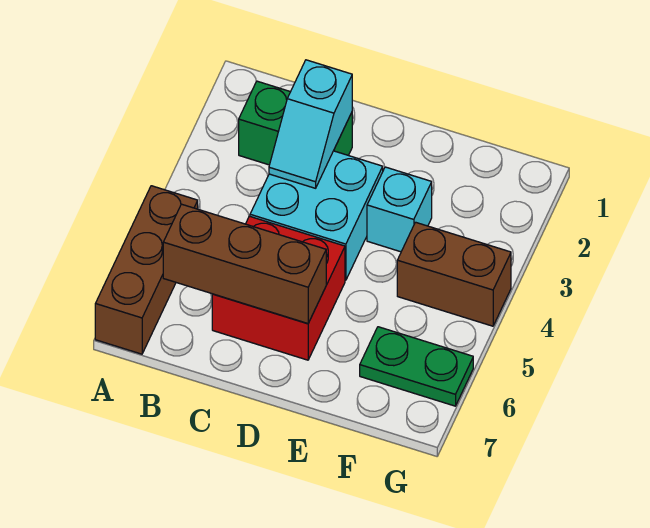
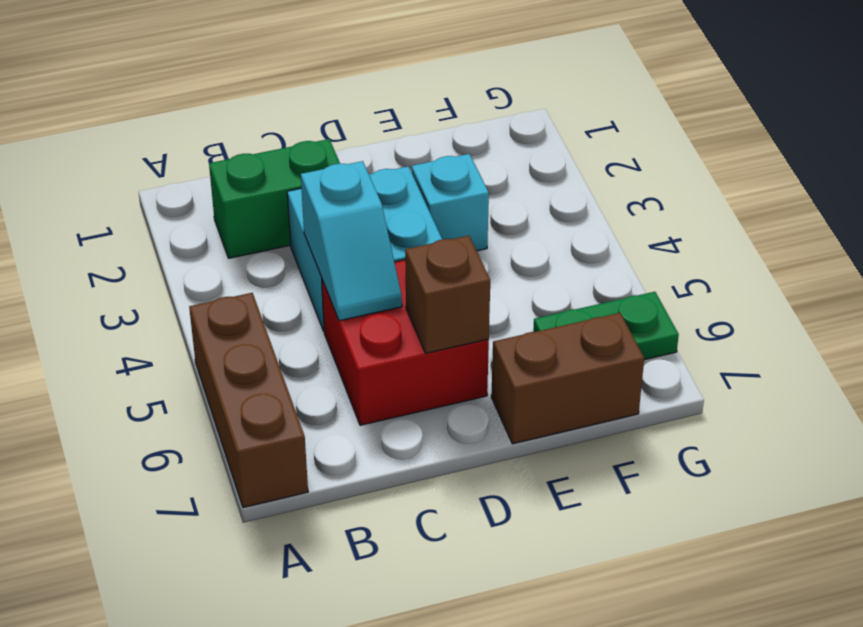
brown 1x3 brick [163,204,326,324] -> brown 1x1 brick [405,236,490,353]
cyan 1x2 slope [269,60,352,188] -> cyan 1x2 slope moved to [301,161,402,321]
brown 1x2 brick [397,222,511,326] -> brown 1x2 brick moved to [491,313,644,444]

